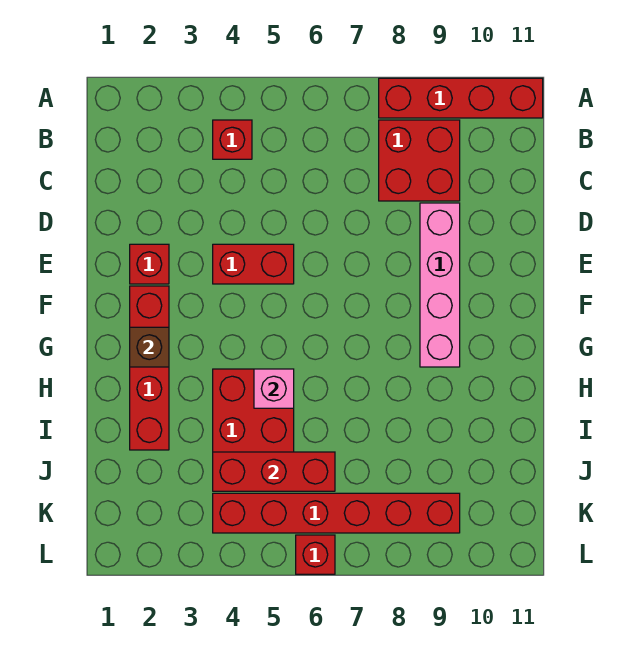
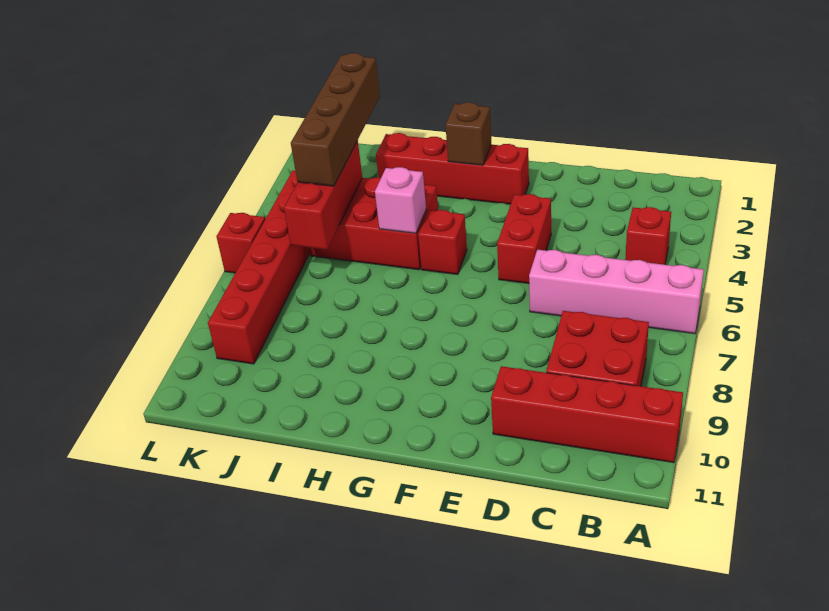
red 1x4 brick [379,78,543,118] -> red 1x4 brick turned to [491,366,683,463]
pink 1x4 brick [420,203,460,367] -> pink 1x4 brick moved to [529,250,704,334]
red 1x1 brick [130,244,169,284] -> red 1x1 brick moved to [418,210,467,275]
none -> brown 1x4 brick [291,53,380,186]

